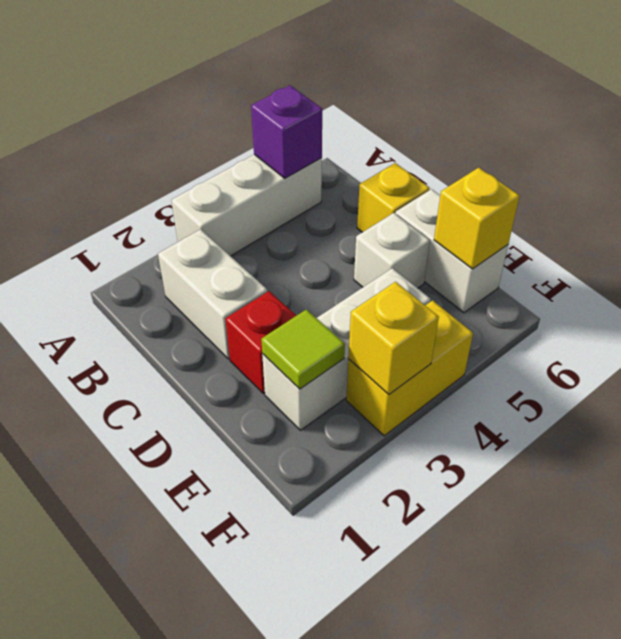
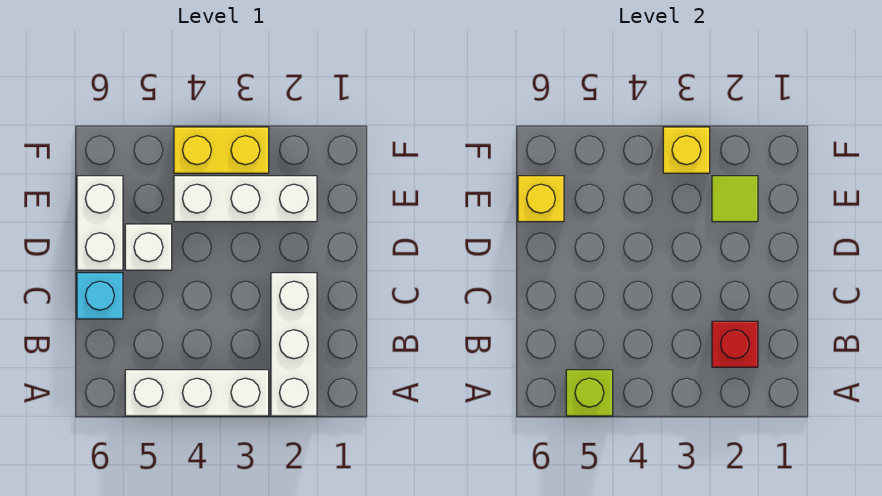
purple 1x1 brick [251,85,322,178] -> lime 1x1 brick [566,370,613,416]
white 1x2 brick [158,229,267,359] -> white 1x3 brick [271,273,317,416]
yellow 1x1 brick [357,163,430,232] -> cyan 1x1 brick [77,273,123,319]
red 1x1 brick [226,291,296,394] -> red 1x1 brick moved to [712,321,758,367]

